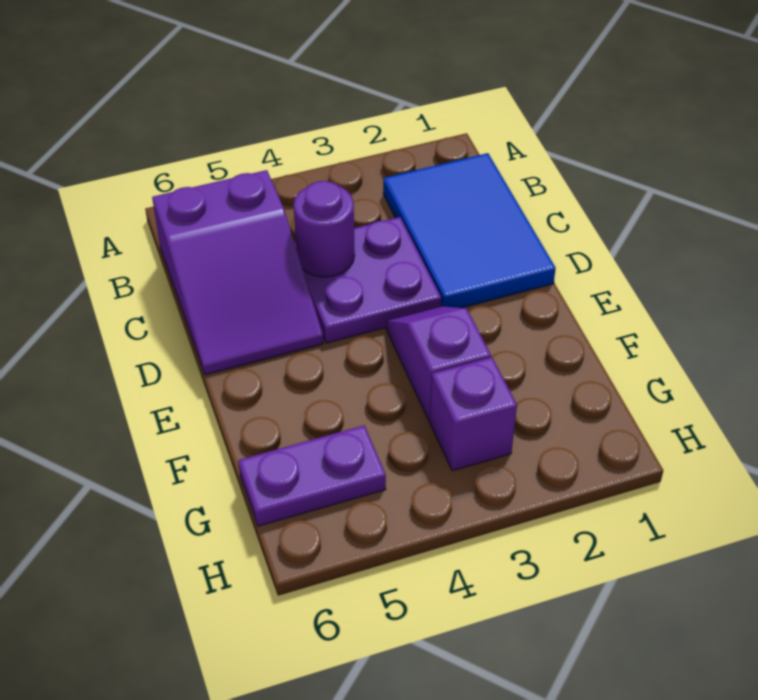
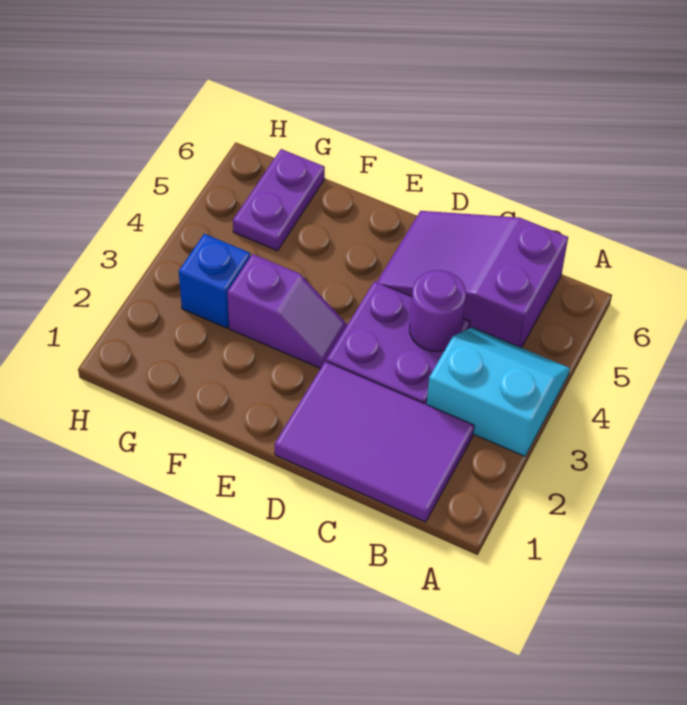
none -> cyan 2x2 slope [427,327,570,456]
blue 2x3 tile [383,153,556,308] -> purple 2x3 tile [275,361,474,522]
purple 1x1 brick [430,357,517,471] -> blue 1x1 brick [179,234,250,328]

